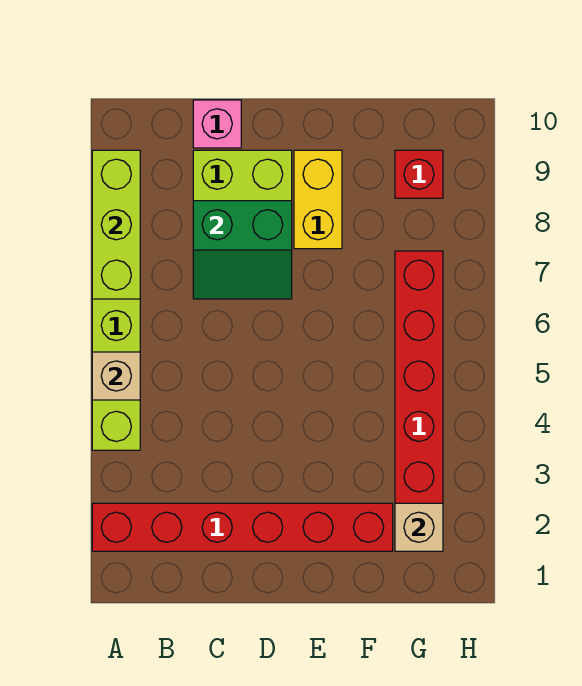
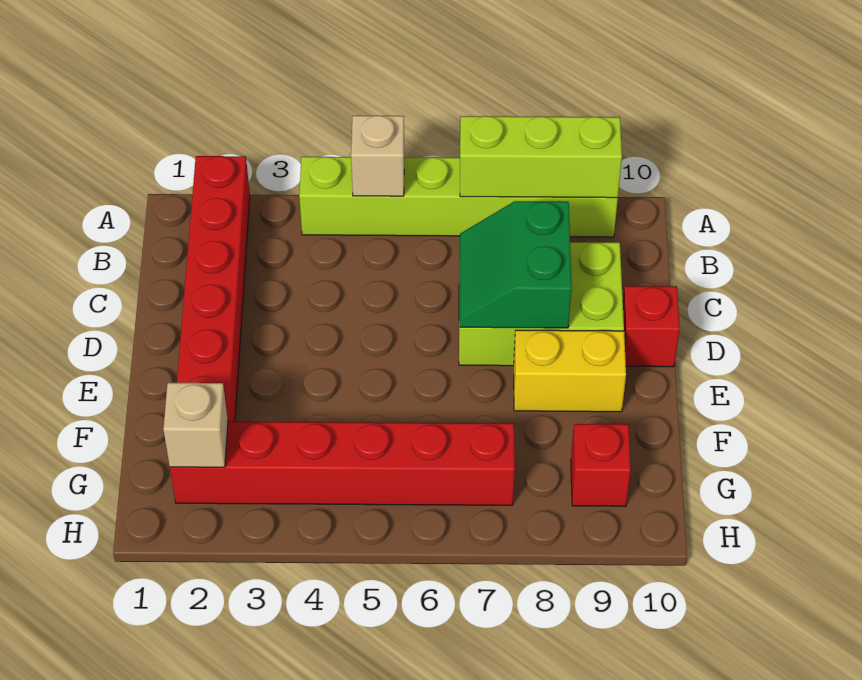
pink 1x1 brick [193,100,241,148] -> none
none -> red 1x1 brick [623,286,680,367]

